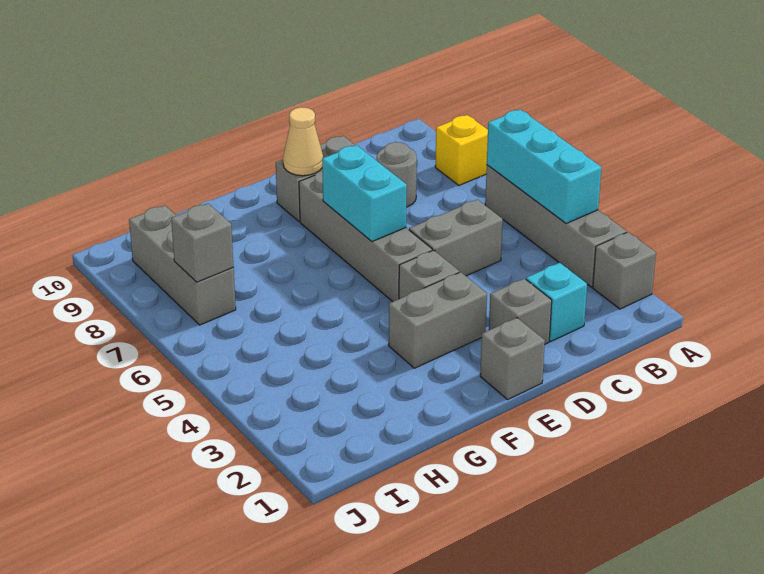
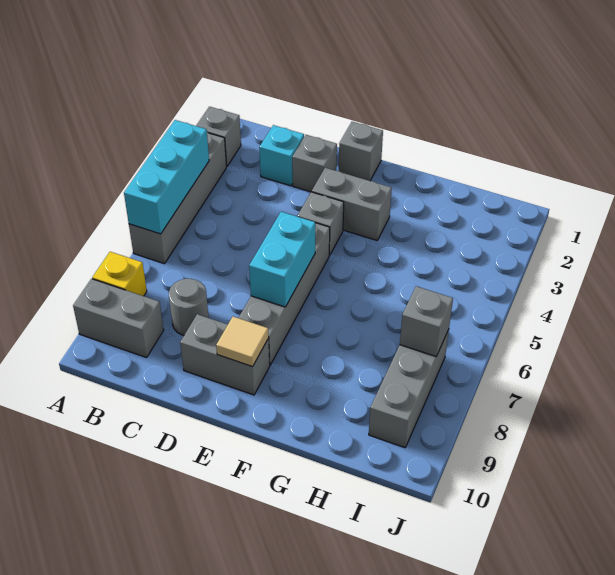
grey 1x2 brick [409,200,503,276] -> grey 1x2 brick moved to [73,279,164,358]
tan 1x1 cone [283,107,323,176] -> tan 1x1 tile [216,317,269,367]

